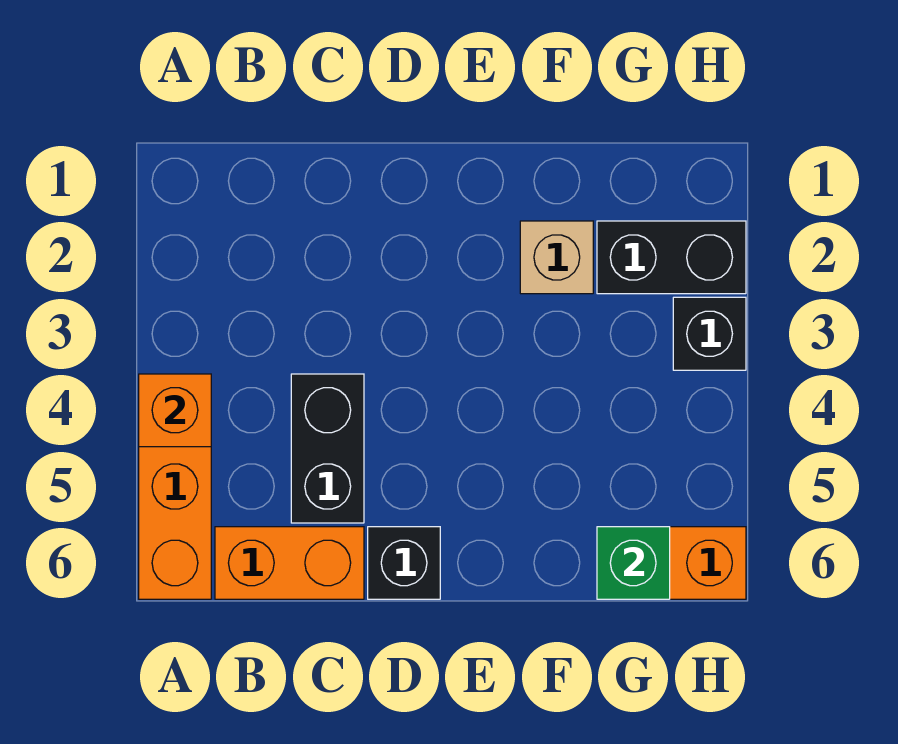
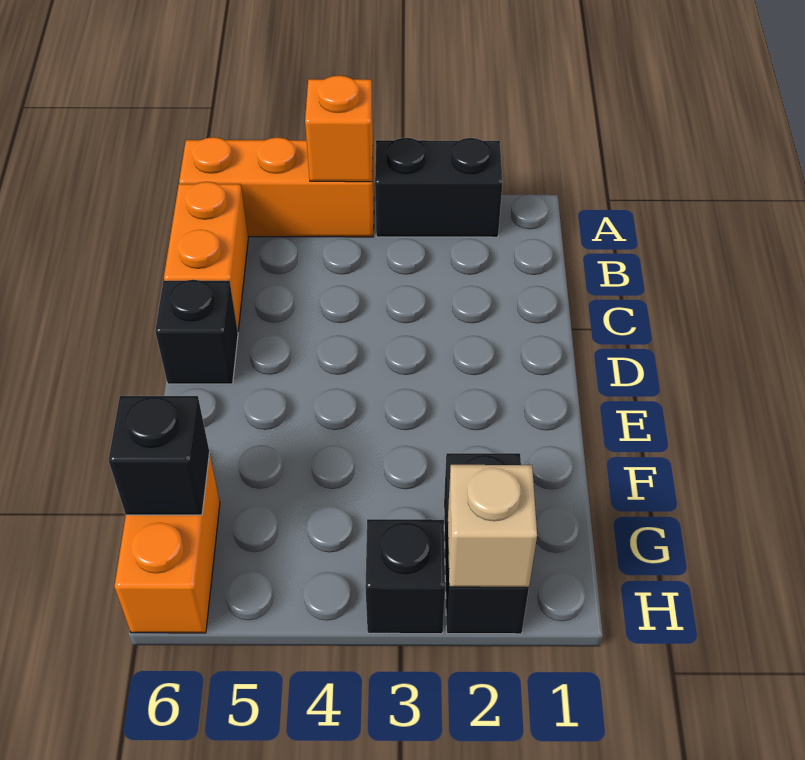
black 1x2 brick [291,374,364,523] -> black 1x2 brick moved to [375,138,503,237]
tan 1x1 brick [520,221,593,294] -> tan 1x1 brick moved to [448,465,537,587]
green 1x1 brick [597,527,670,599] -> black 1x1 brick [109,396,210,515]

